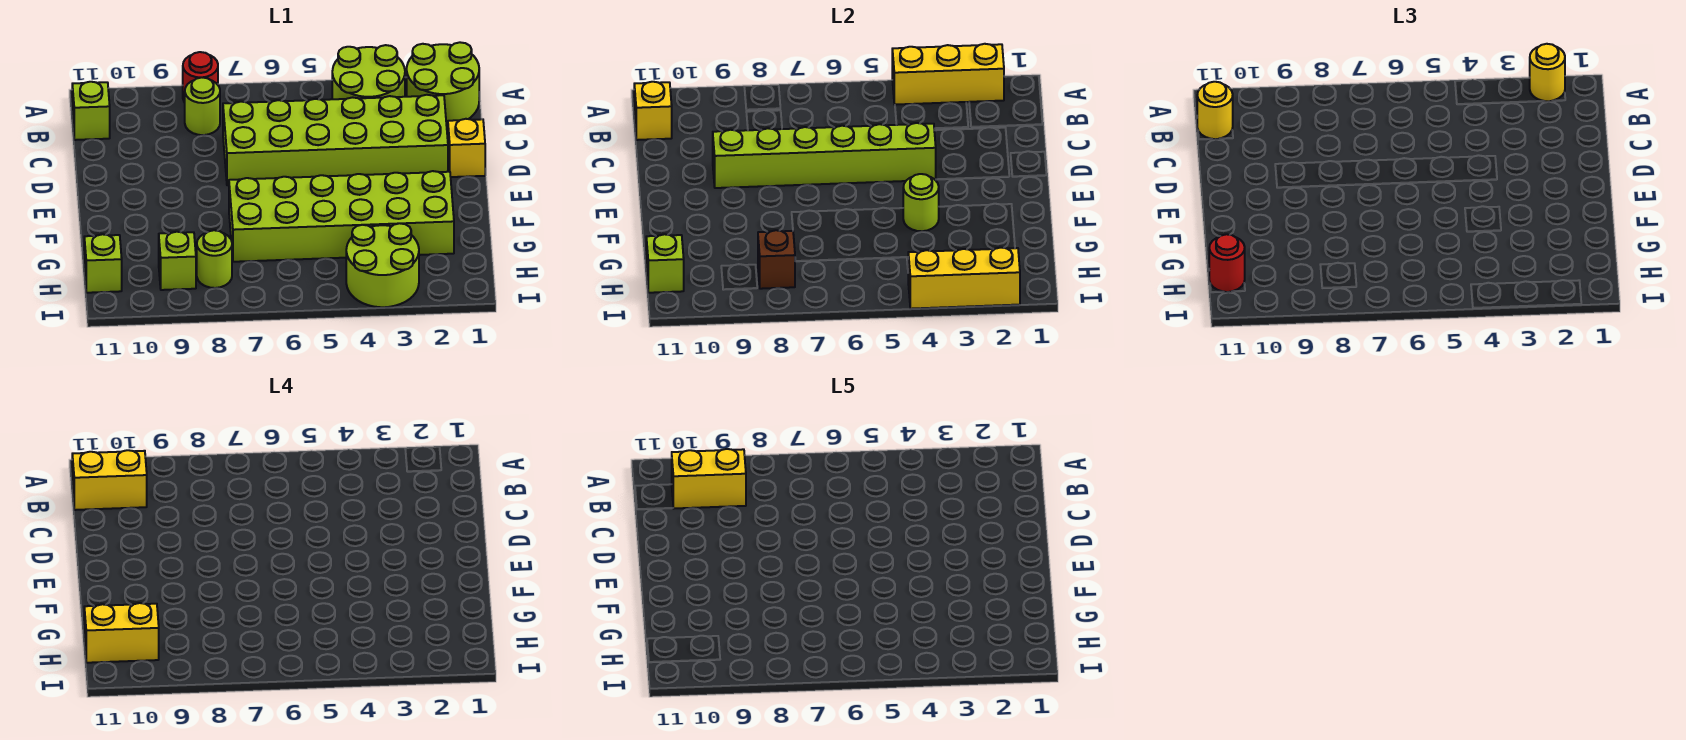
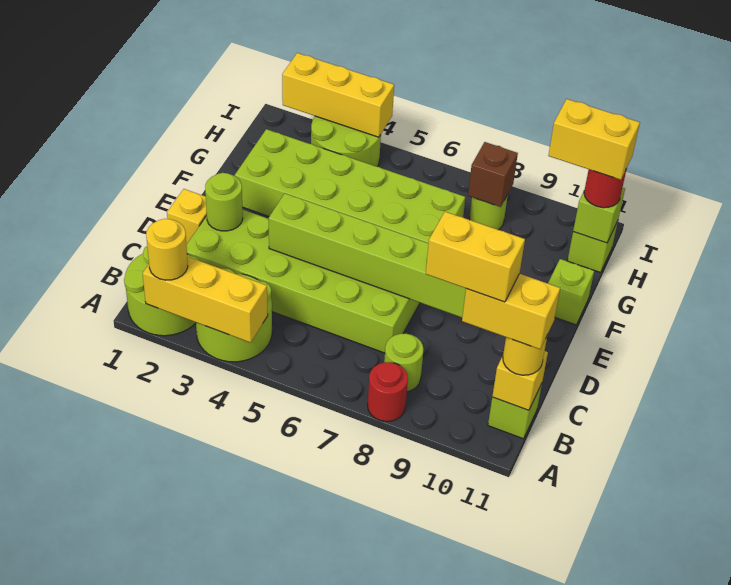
lime 1x1 round brick [903,174,939,231] -> lime 1x1 round brick moved to [205,173,243,231]
lime 1x1 brick [159,232,196,290] -> lime 1x1 brick moved to [548,259,594,325]

